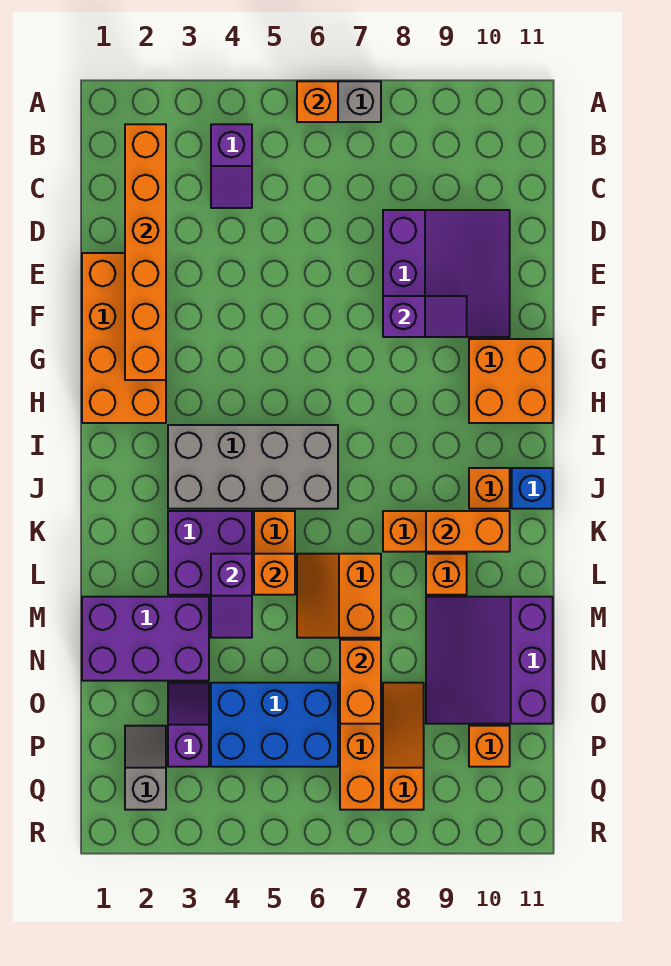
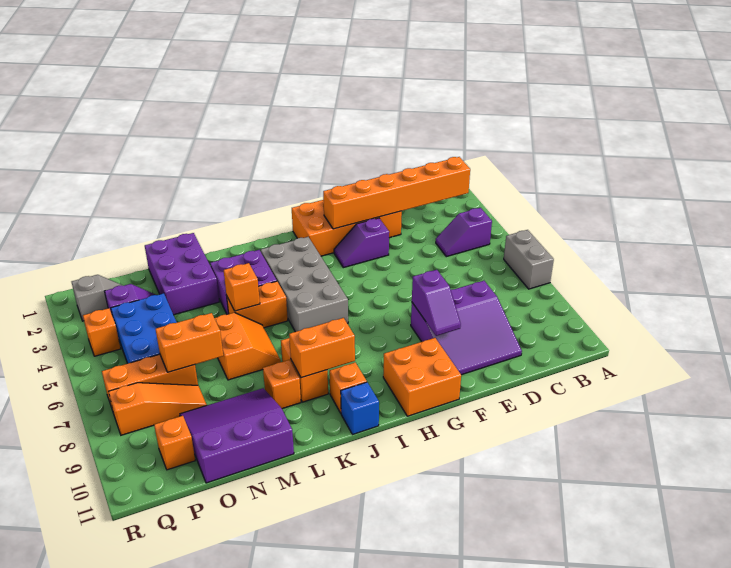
orange 1x1 brick [297,81,338,122] -> orange 1x1 brick moved to [83,308,121,356]
orange 1x2 brick [426,511,510,552] -> orange 1x2 brick turned to [289,318,355,378]
purple 1x2 slope [211,554,252,638] -> purple 1x2 slope moved to [334,218,389,268]
orange 2x2 slope [297,554,381,638] -> orange 2x2 slope turned to [214,313,281,380]

